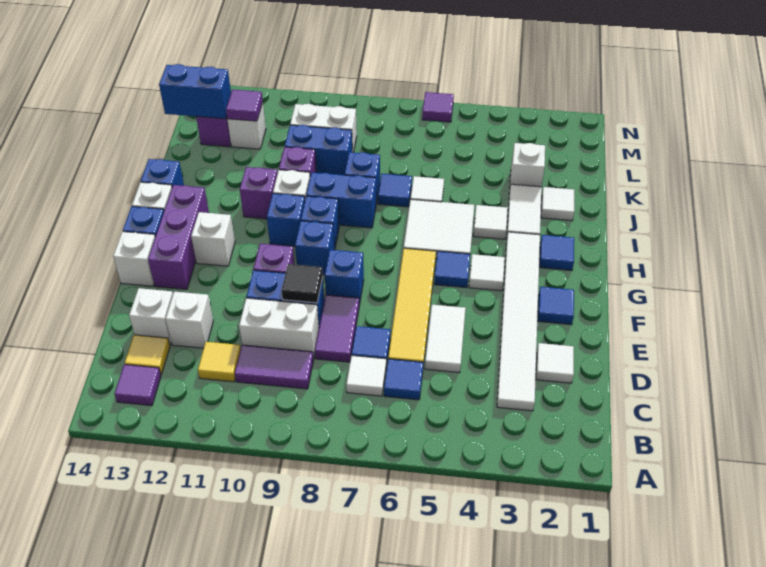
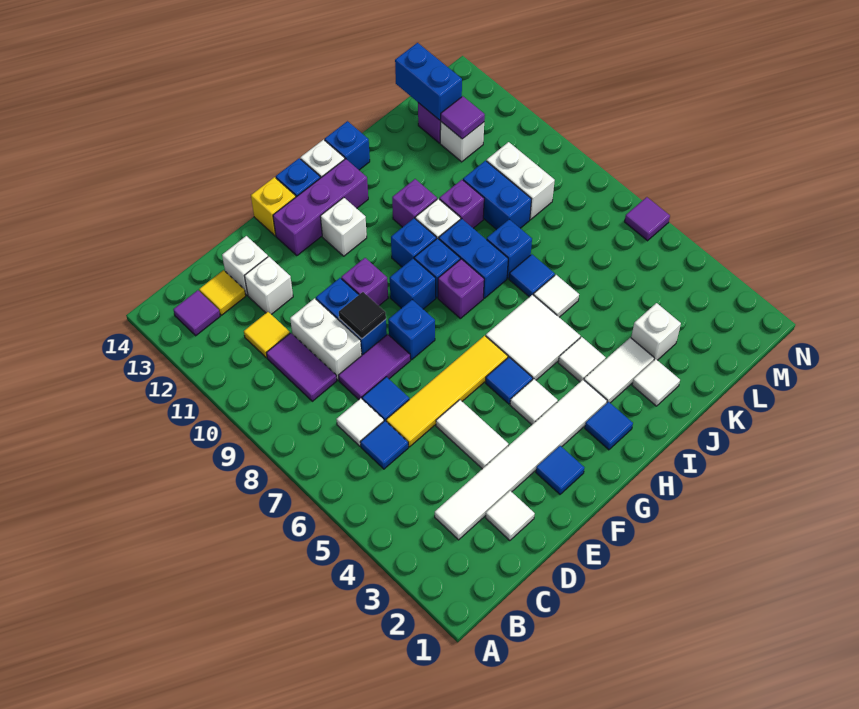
white 1x2 tile [425,305,466,373] -> white 1x2 tile turned to [436,400,508,469]
white 1x1 brick [113,232,155,286] -> yellow 1x1 brick [251,177,296,236]
none -> purple 1x1 brick [438,259,484,318]

